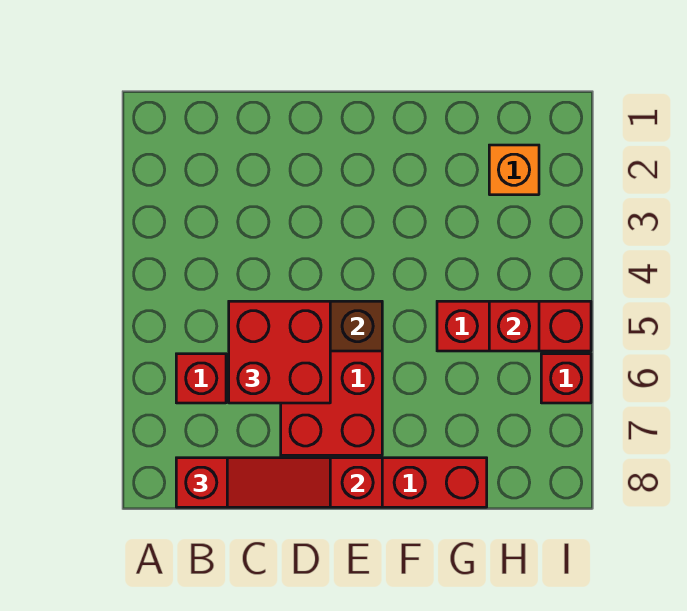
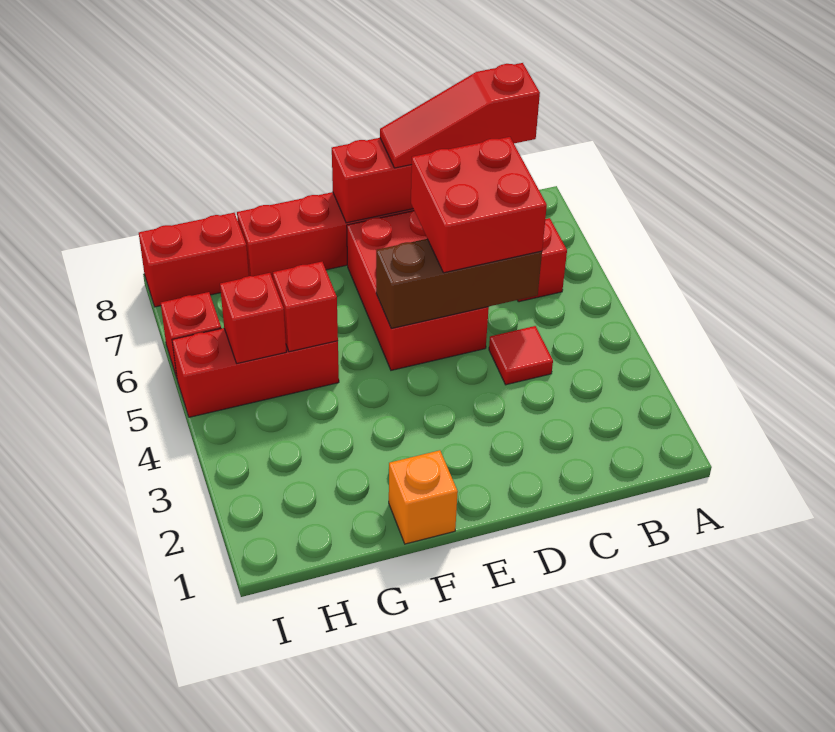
none -> red 1x1 tile [489,326,553,385]
none -> red 1x1 brick [273,262,338,352]
orange 1x1 brick [489,145,539,195] -> orange 1x1 brick moved to [389,450,458,544]
none -> red 1x2 brick [139,213,249,307]

